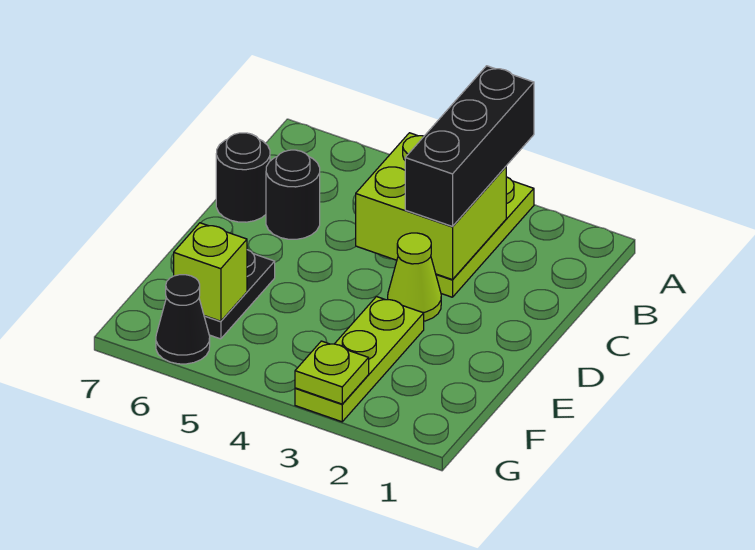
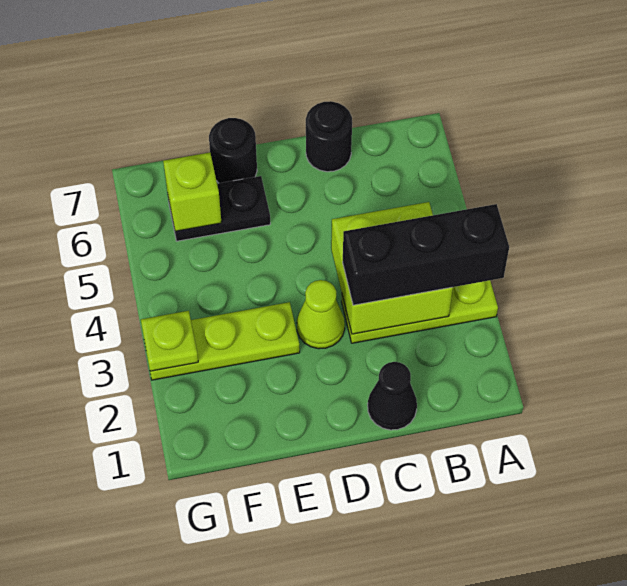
black 1x1 round brick [266,150,320,239] -> black 1x1 round brick moved to [209,118,257,183]
black 1x1 cone [156,275,210,364] -> black 1x1 cone moved to [368,362,417,430]

